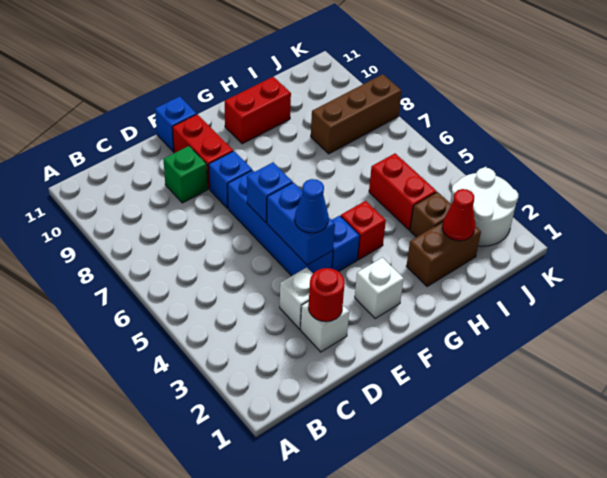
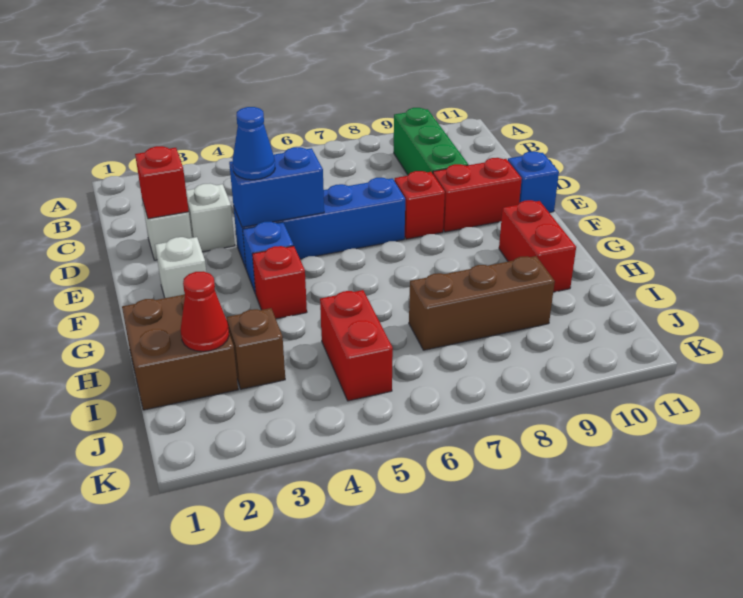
red 1x1 round brick [309,268,345,322] -> red 1x1 brick [135,146,189,219]
green 1x1 brick [163,146,208,203] -> green 1x3 brick [393,108,468,175]
blue 1x1 brick [247,163,292,222] -> none
blue 1x1 brick [209,151,252,208] -> red 1x1 brick [394,171,445,239]
brown 1x2 brick [406,222,481,286] -> brown 2x2 brick [122,294,238,410]
red 1x2 brick [369,153,436,230] -> red 1x2 brick turned to [320,290,393,401]
brown 1x3 brick [311,74,402,154] -> brown 1x3 brick turned to [409,256,555,350]
white 2x2 round brick [450,168,518,246] -> none

